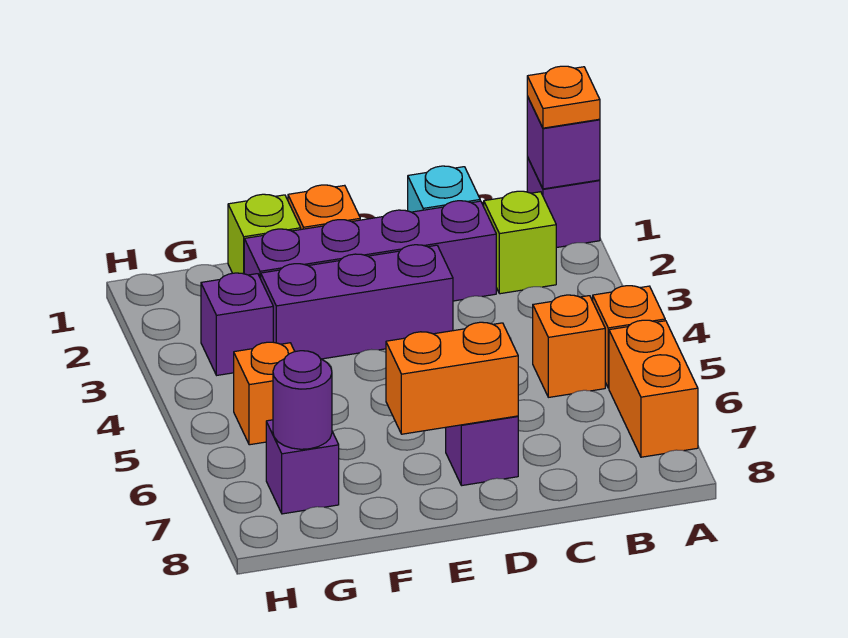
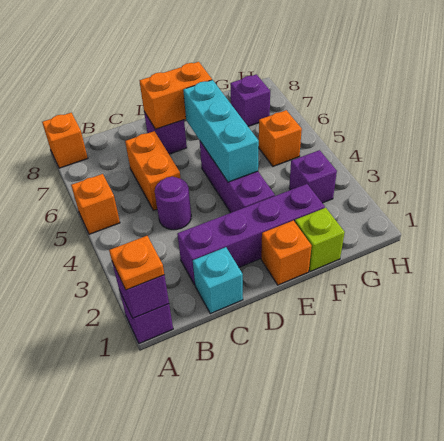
orange 1x2 brick [609,320,698,457] -> orange 1x2 brick moved to [125,131,181,211]
lime 1x1 brick [484,191,556,294] -> none
orange 1x1 brick [533,295,605,397] -> orange 1x1 brick moved to [42,113,88,168]
purple 1x3 brick [261,245,453,359] -> purple 1x3 brick turned to [200,142,275,213]
none -> cyan 1x3 brick [183,80,259,182]
purple 1x1 round brick [273,351,332,449] -> purple 1x1 round brick moved to [155,177,191,230]

